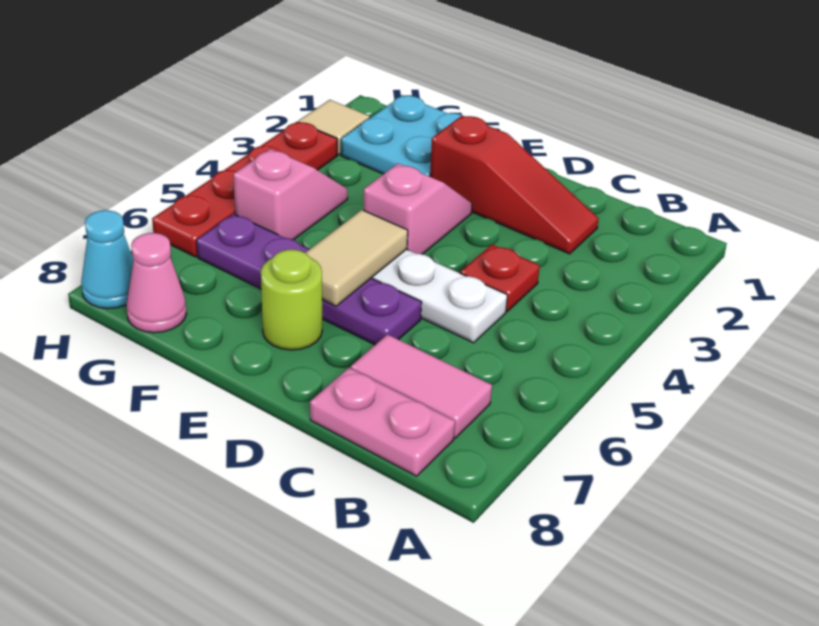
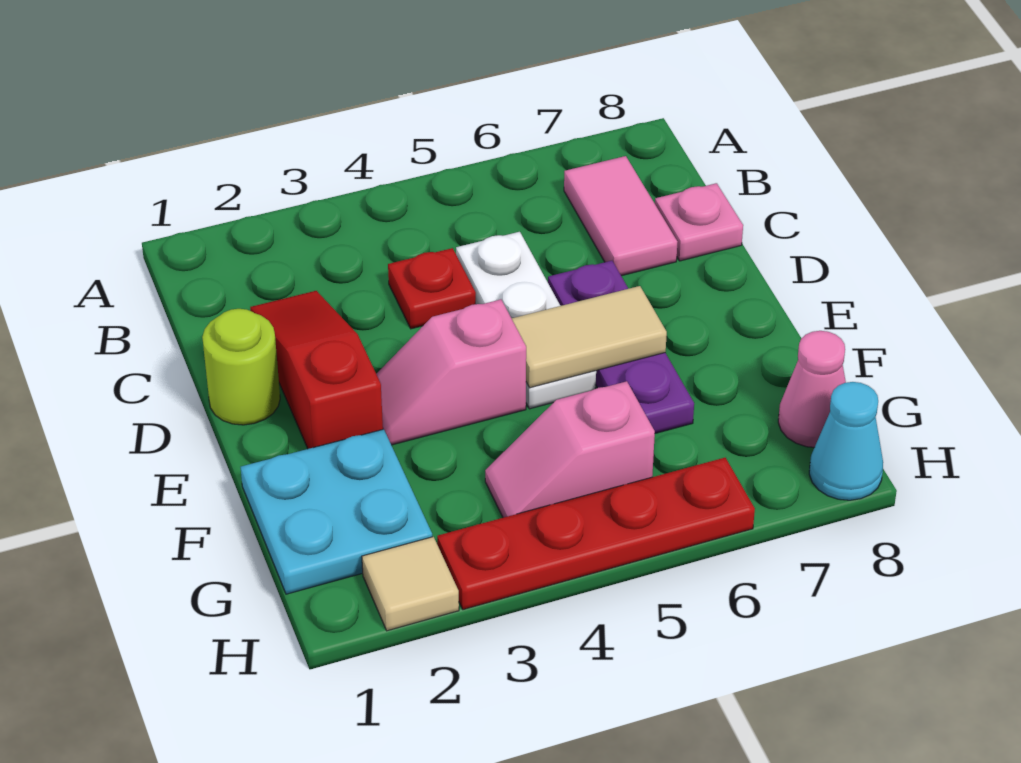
pink 1x2 plate [310,368,455,476] -> pink 1x1 plate [655,183,743,261]
purple 1x4 plate [196,214,422,345] -> purple 1x3 plate [548,261,694,433]
lime 1x1 round brick [261,250,322,350] -> lime 1x1 round brick moved to [202,309,280,425]

